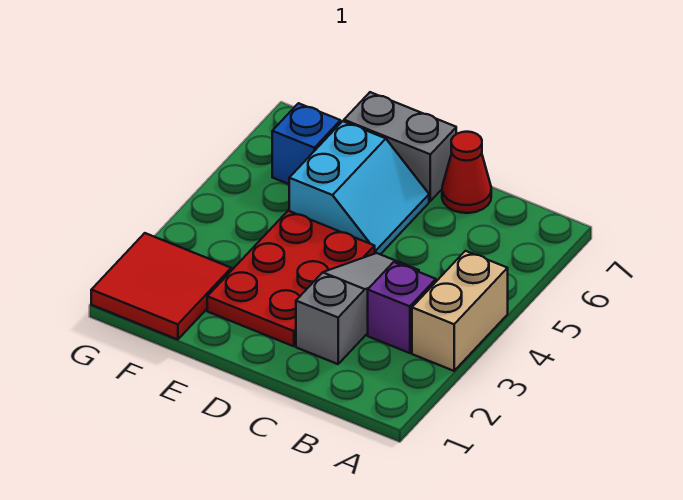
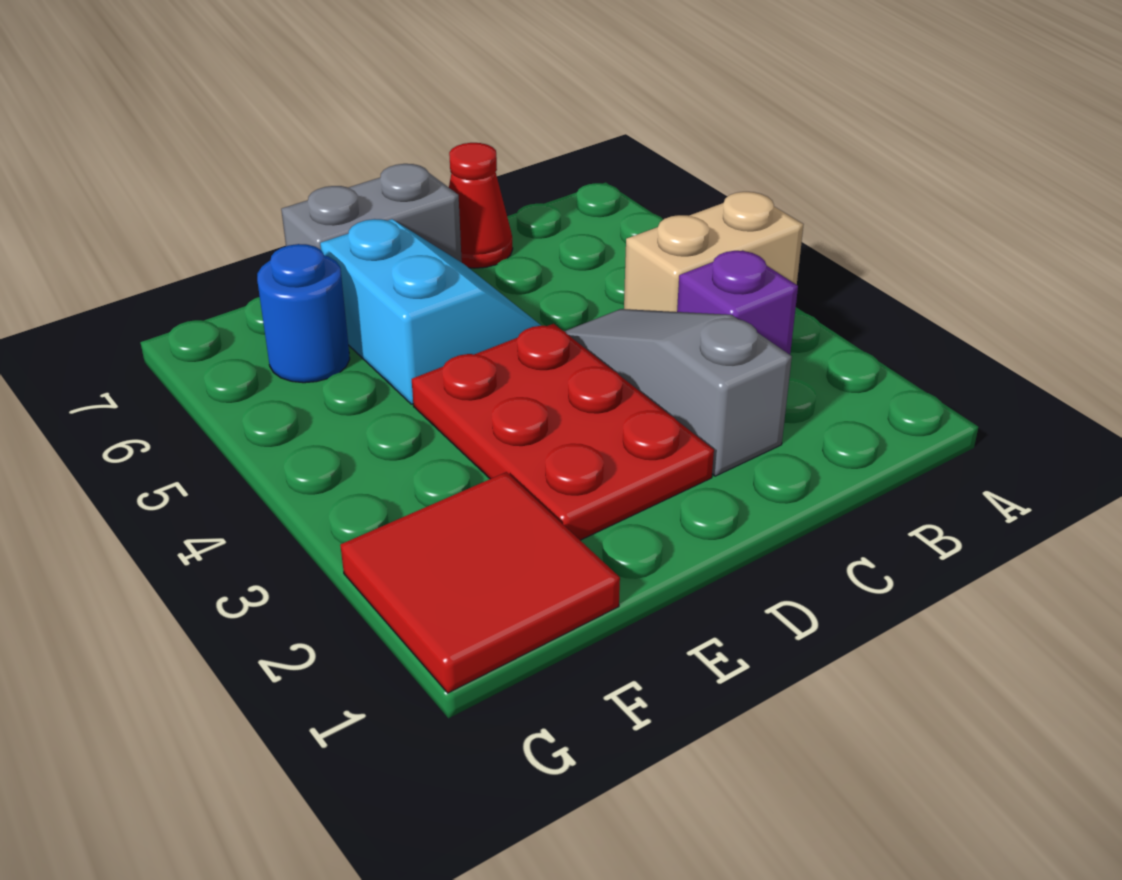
tan 1x2 brick [412,251,508,371] -> tan 1x2 brick turned to [624,192,804,312]
blue 1x1 brick [272,103,341,184] -> blue 1x1 round brick [257,244,350,383]

